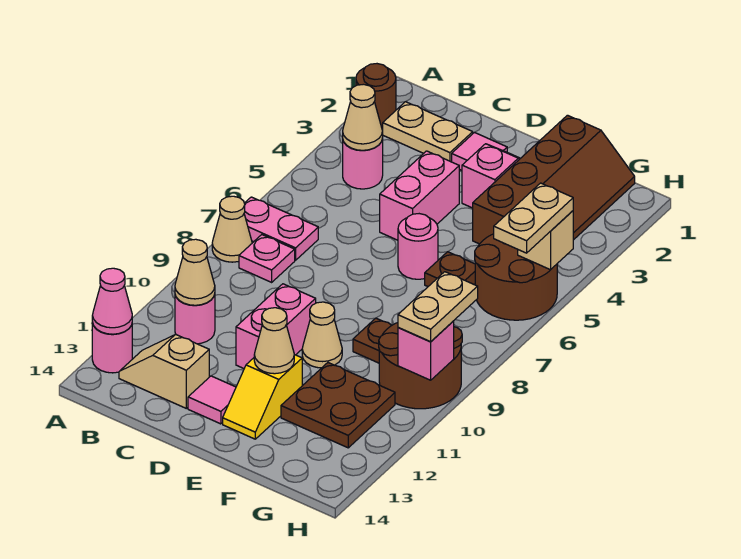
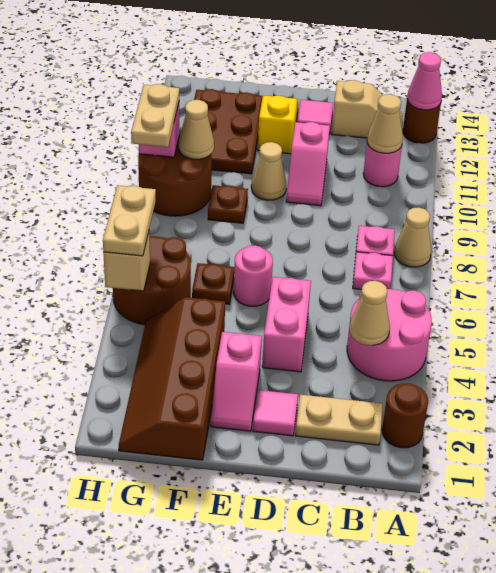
pink 1x2 plate [244,197,318,260] -> pink 1x1 plate [353,252,393,290]
pink 1x1 round brick [92,322,132,373] -> brown 1x1 round brick [403,100,441,143]
pink 1x1 round brick [343,138,383,189] -> pink 2x2 round brick [347,289,432,381]
pink 1x2 brick [236,284,316,368] -> pink 1x2 slope [286,122,330,206]
tan 1x1 cone [254,308,294,374] -> tan 1x1 cone moved to [179,100,214,159]
brown 2x2 plate [281,363,395,448] -> brown 2x3 plate [194,89,263,174]

